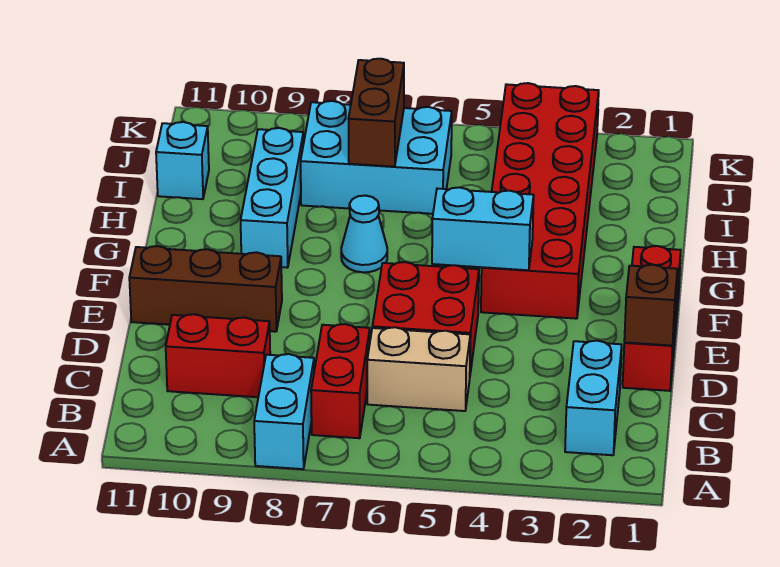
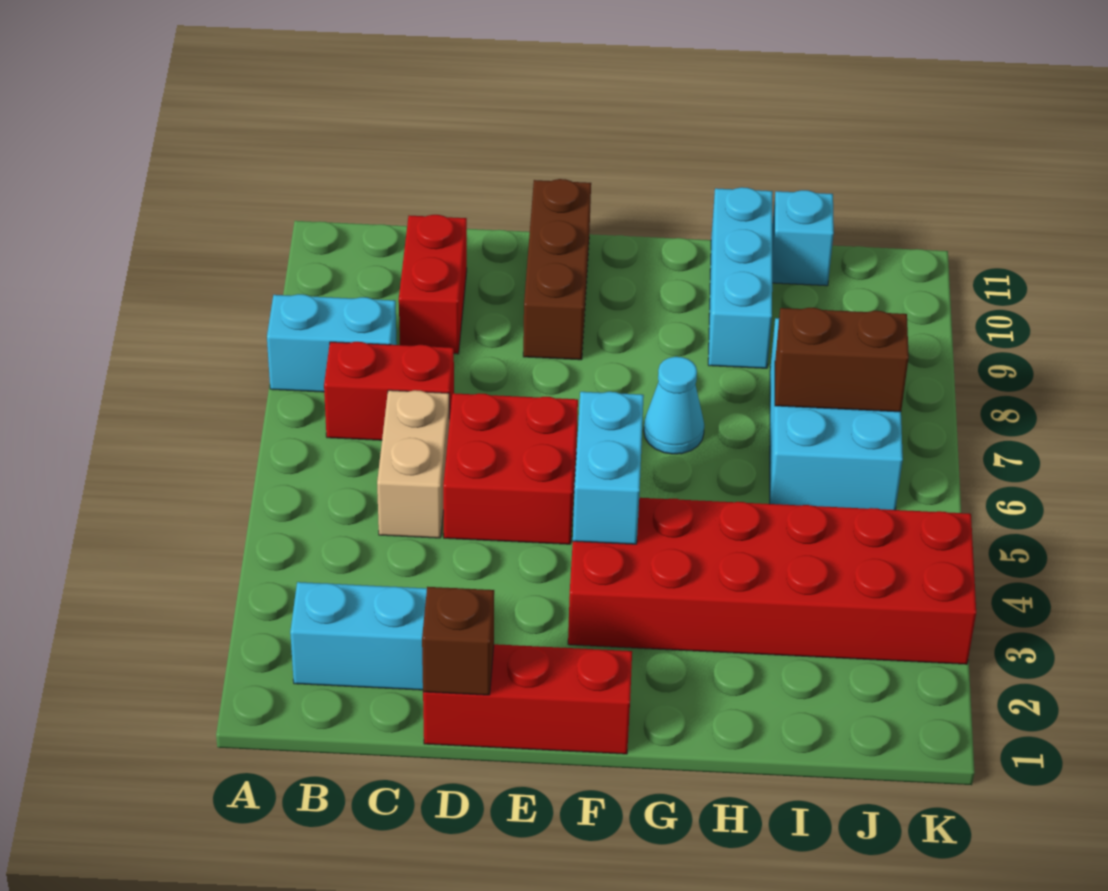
cyan 1x3 brick [241,128,304,268] -> cyan 1x3 brick turned to [708,187,773,368]

